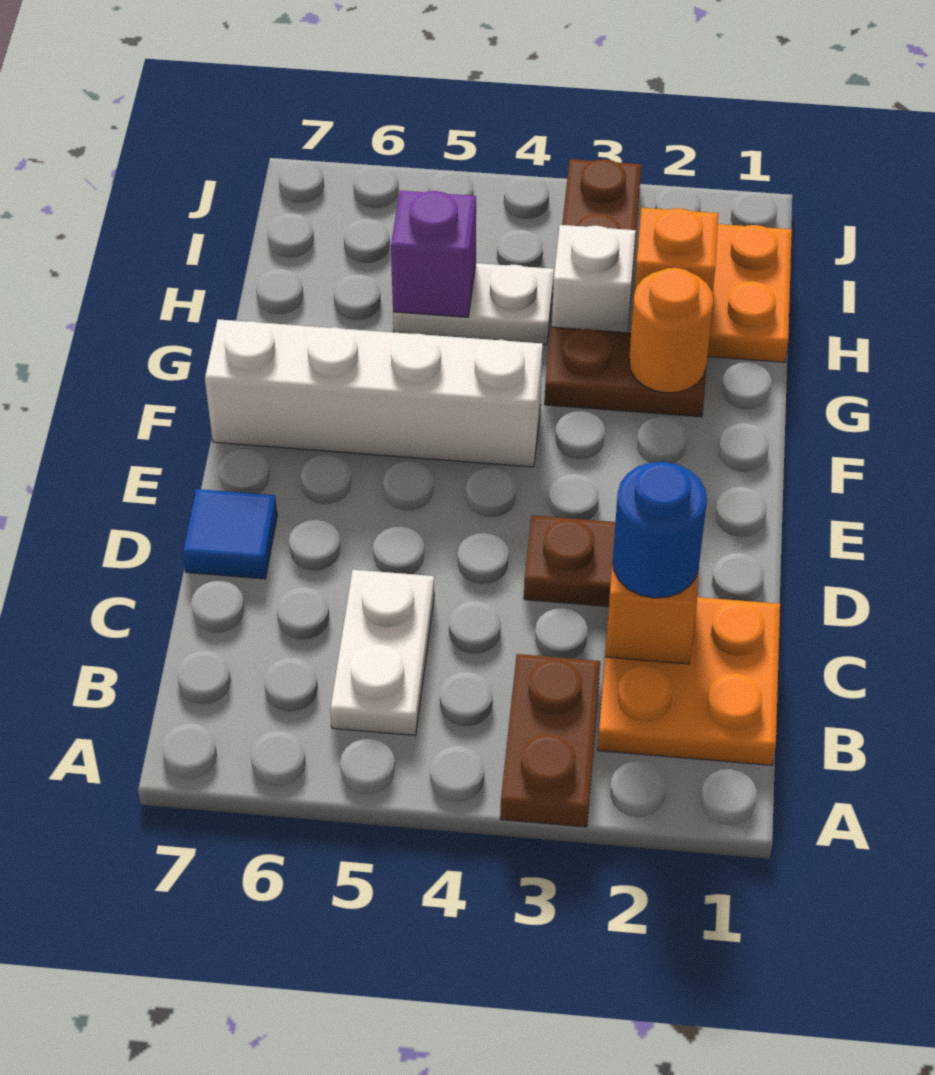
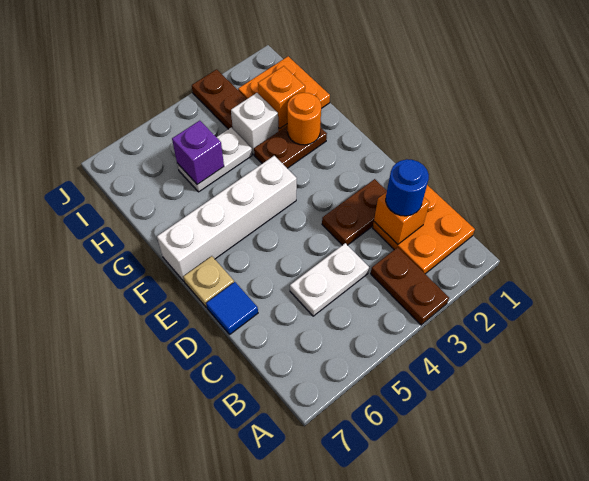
white 1x2 plate [330,570,434,735] -> white 1x2 plate turned to [290,243,369,316]
none -> tan 1x1 plate [183,256,234,308]

